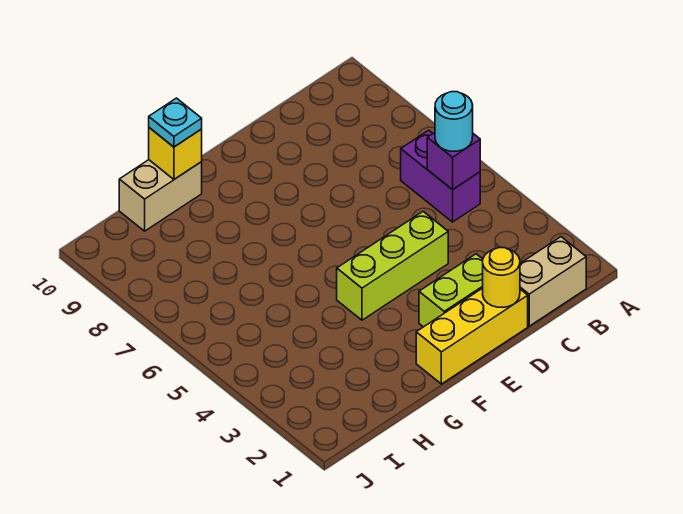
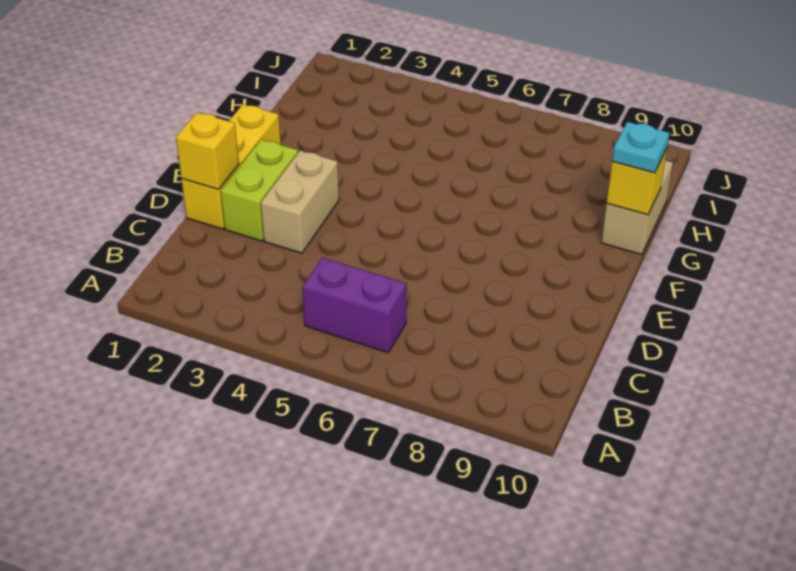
tan 1x2 brick [520,237,586,326] -> tan 1x2 brick moved to [261,151,339,253]
purple 1x1 brick [427,133,480,190] -> none
cyan 1x1 round brick [435,92,473,151] -> none
yellow 1x1 round brick [483,248,520,307] -> yellow 1x1 brick [176,112,239,189]
lime 1x3 brick [337,212,448,320] -> none

